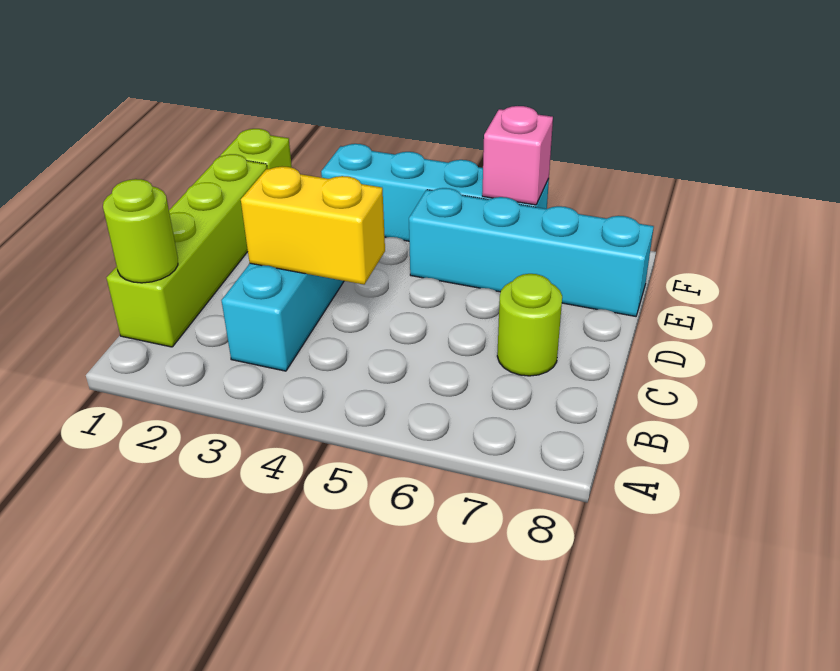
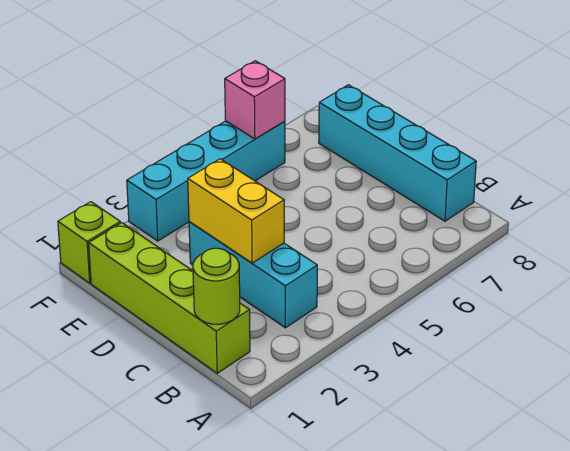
yellow 1x2 brick [241,167,385,284] -> yellow 1x2 brick turned to [188,159,284,263]
lime 1x1 round brick [497,274,562,376] -> none
cyan 1x4 brick [409,188,654,316] -> cyan 1x4 brick turned to [319,85,476,221]

